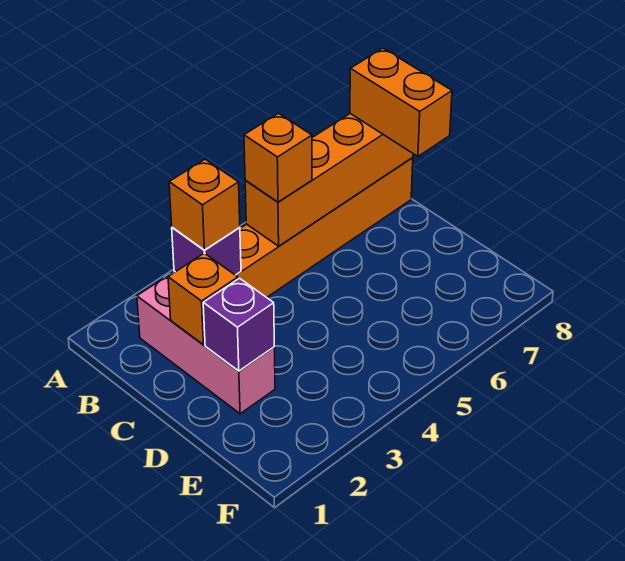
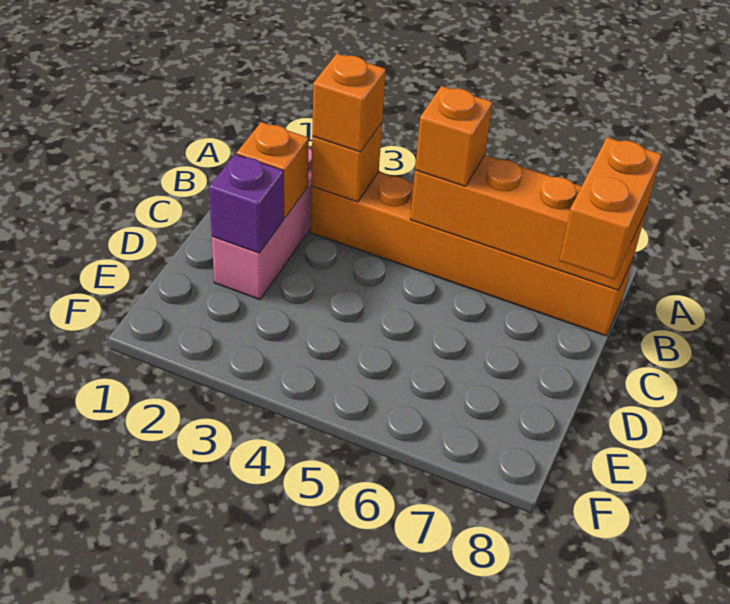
purple 1x1 brick [172,227,241,275] -> orange 1x1 brick [311,123,382,202]

